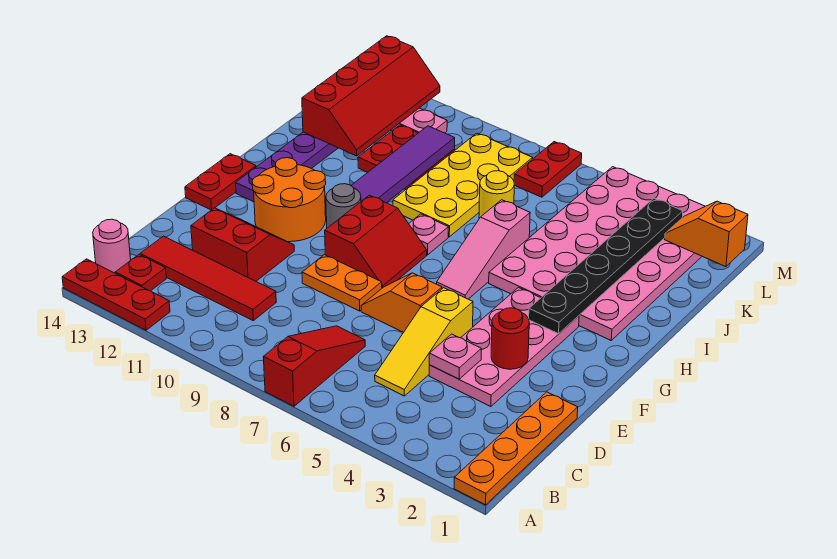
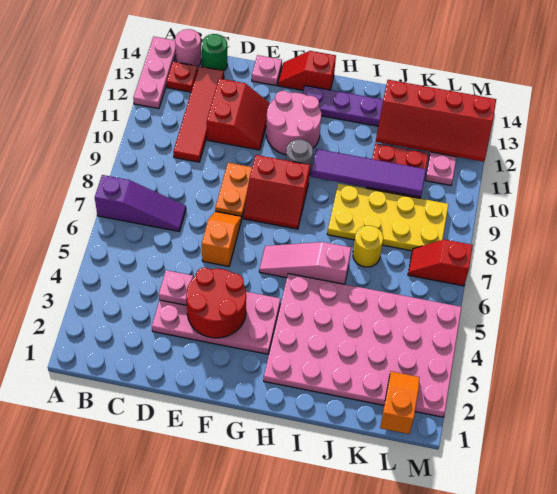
orange 1x4 plate [454,392,578,505] -> none
red 1x3 slope [264,326,365,406] -> purple 1x3 slope [95,175,186,231]
red 1x3 plate [62,259,170,330] -> pink 1x3 plate [133,37,176,109]
yellow 1x3 slope [375,288,473,396] -> none
none -> green 1x1 round brick [202,34,227,71]
red 1x1 round brick [491,308,529,369] -> red 2x2 round brick [186,268,246,338]
orange 2x2 round brick [252,158,326,242] -> pink 2x2 round brick [266,91,321,155]
red 1x2 plate [185,154,256,210] -> red 1x2 slope [278,51,336,90]
black 1x6 plate [529,198,683,334] -> none
pink 1x1 plate [409,214,449,255] -> pink 1x1 plate moved to [252,55,282,86]
red 1x2 plate [514,142,582,197] -> red 1x2 slope [408,240,473,286]

